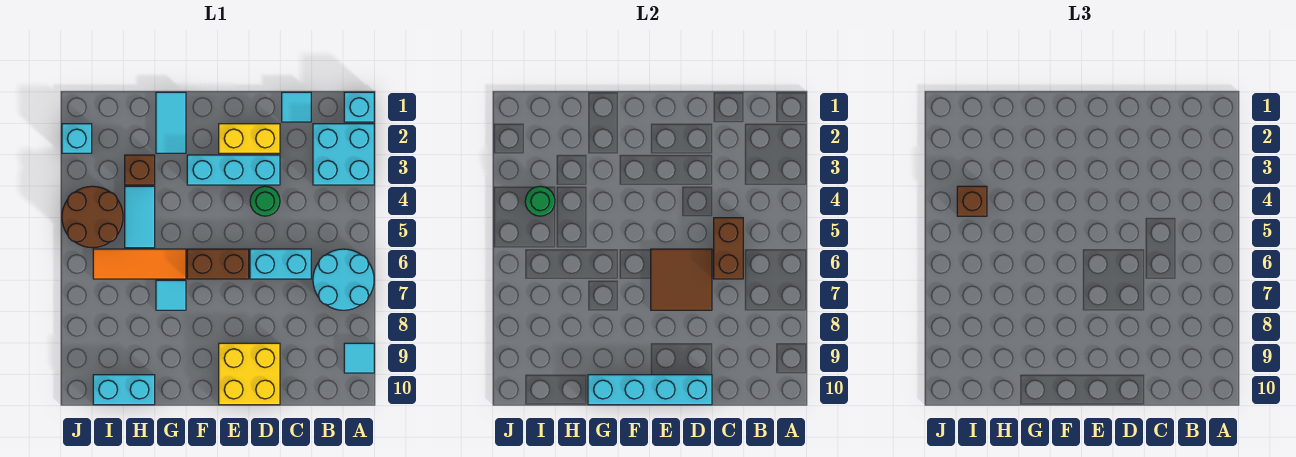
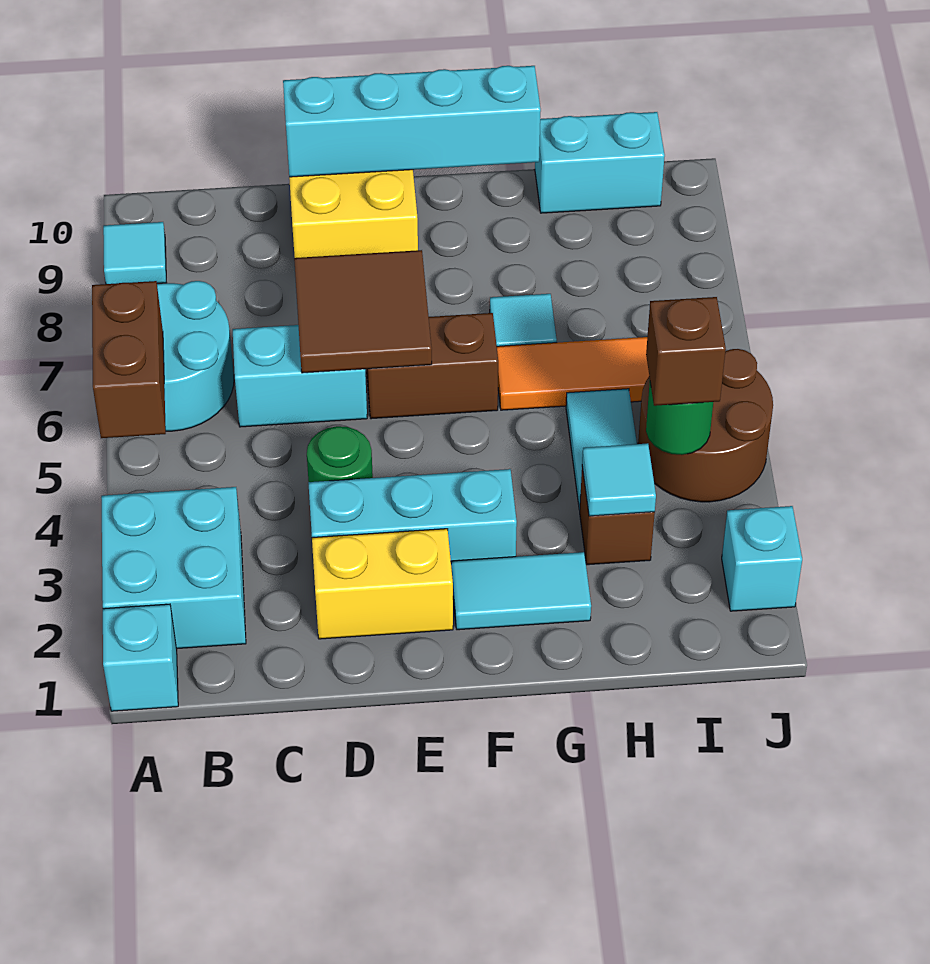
cyan 1x1 tile [282,92,311,122] -> cyan 1x1 tile moved to [582,443,656,516]
brown 1x2 brick [714,218,743,279] -> brown 1x2 brick moved to [92,281,166,438]
cyan 1x2 tile [156,92,186,153] -> cyan 1x2 tile turned to [451,552,591,630]

